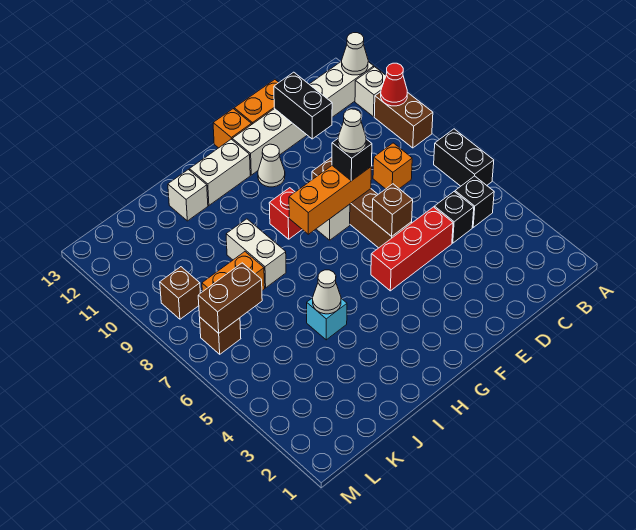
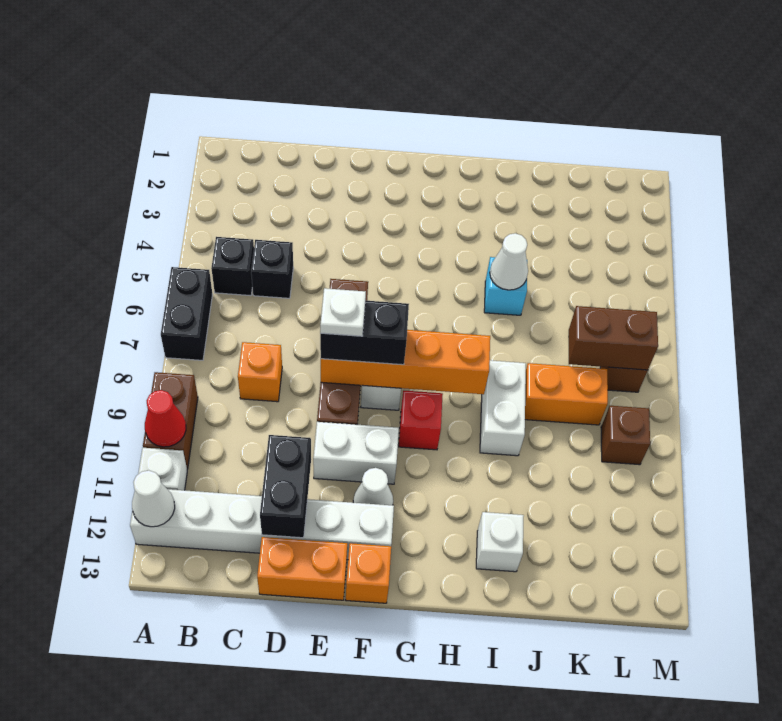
red 1x3 brick [371,207,453,291] -> none
brown 1x1 brick [372,184,413,236] -> none
orange 1x3 brick [289,166,371,234] -> orange 1x4 brick [321,330,490,394]
black 1x1 brick [332,139,372,181] -> black 1x2 brick [320,300,409,365]
white 1x1 cone [338,109,366,154] -> white 1x1 plate [320,288,366,336]
white 1x2 brick [190,139,250,205] -> white 1x2 brick moved to [313,422,399,484]

